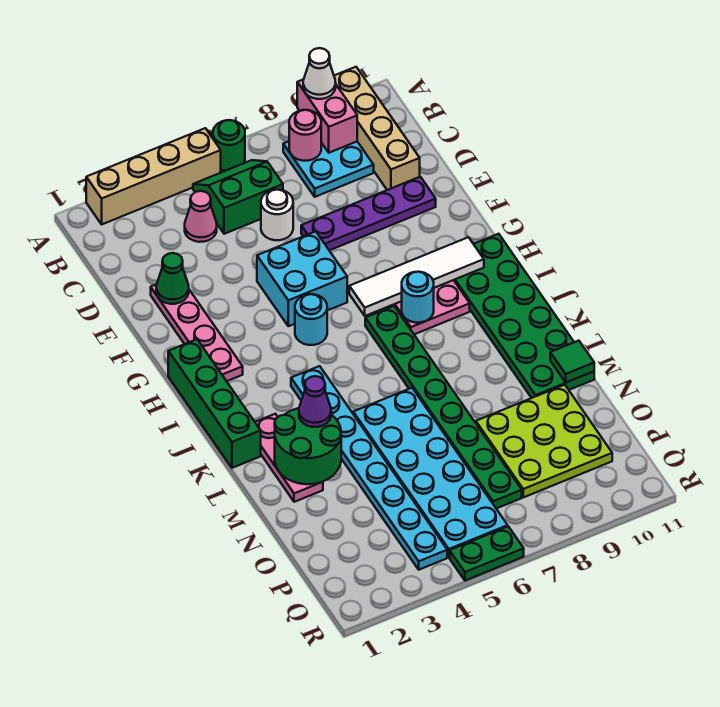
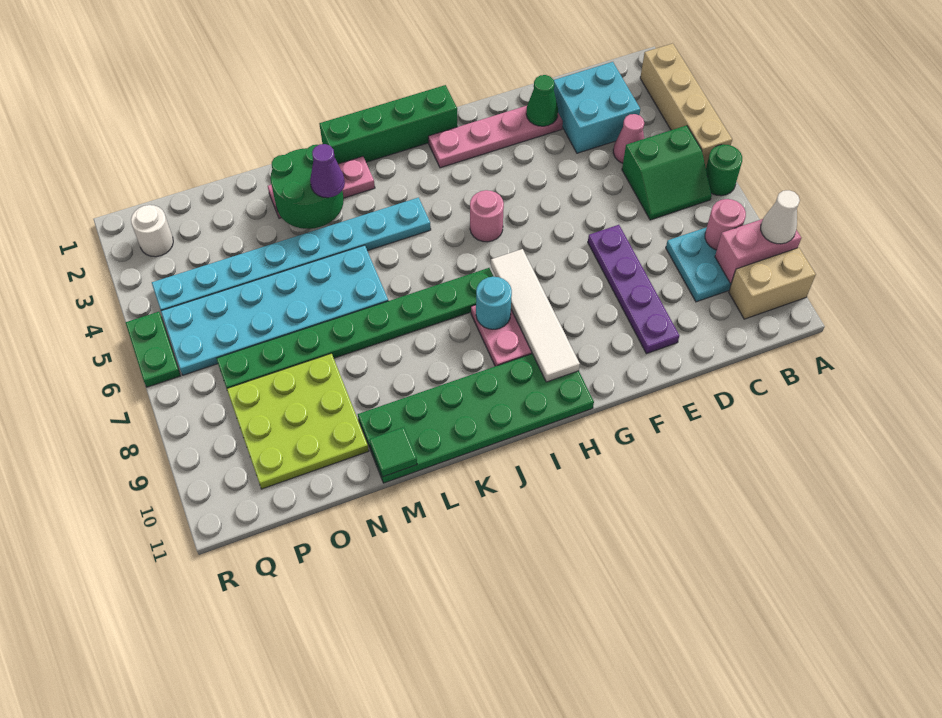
tan 1x4 brick [334,67,420,190] -> tan 1x2 brick [729,248,816,319]
green 2x2 slope [193,160,283,234] -> green 2x2 slope turned to [622,125,712,220]
white 1x1 round brick [261,190,293,240] -> white 1x1 round brick moved to [131,205,173,257]
cyan 2x2 brick [257,231,347,326] -> cyan 2x2 brick moved to [554,62,640,153]
cyan 1x1 round brick [295,294,327,345] -> pink 1x1 round brick [470,190,504,242]

